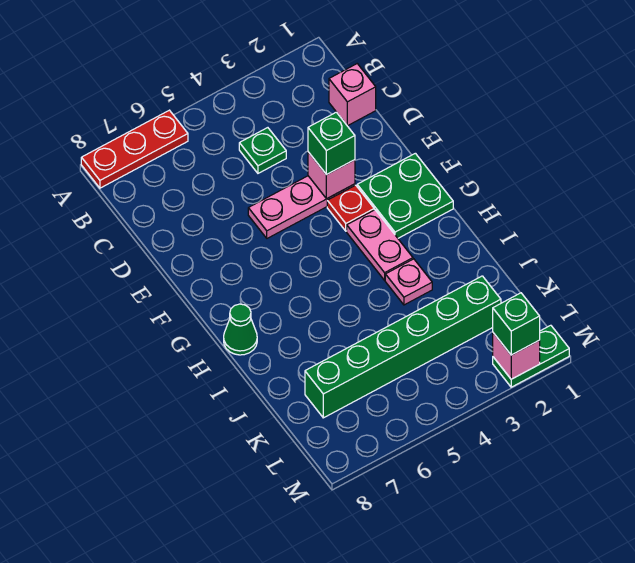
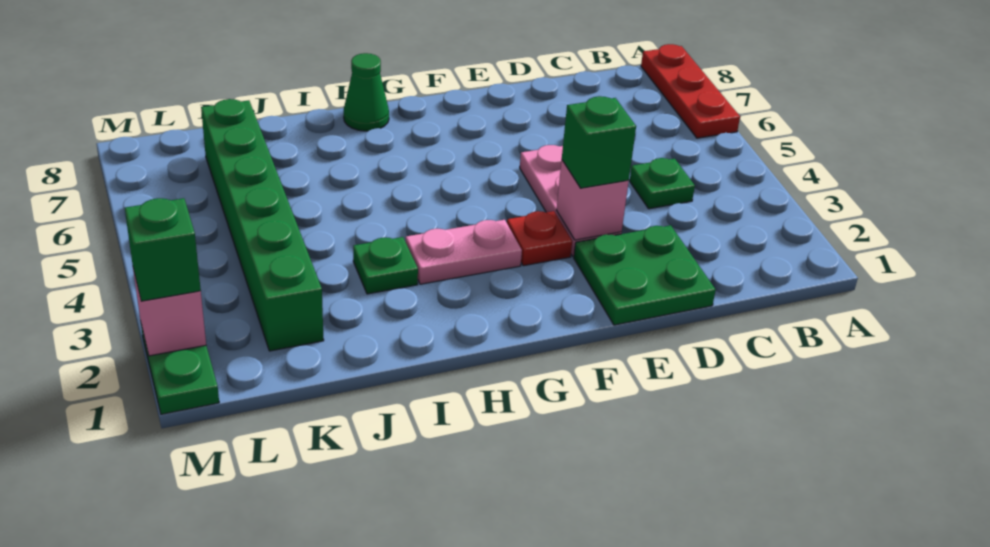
pink 1x1 brick [329,64,376,126] -> none
green 2x2 plate [357,153,453,238] -> green 2x2 plate moved to [574,225,716,325]
pink 1x1 plate [385,259,432,305] -> green 1x1 plate [353,237,418,294]

